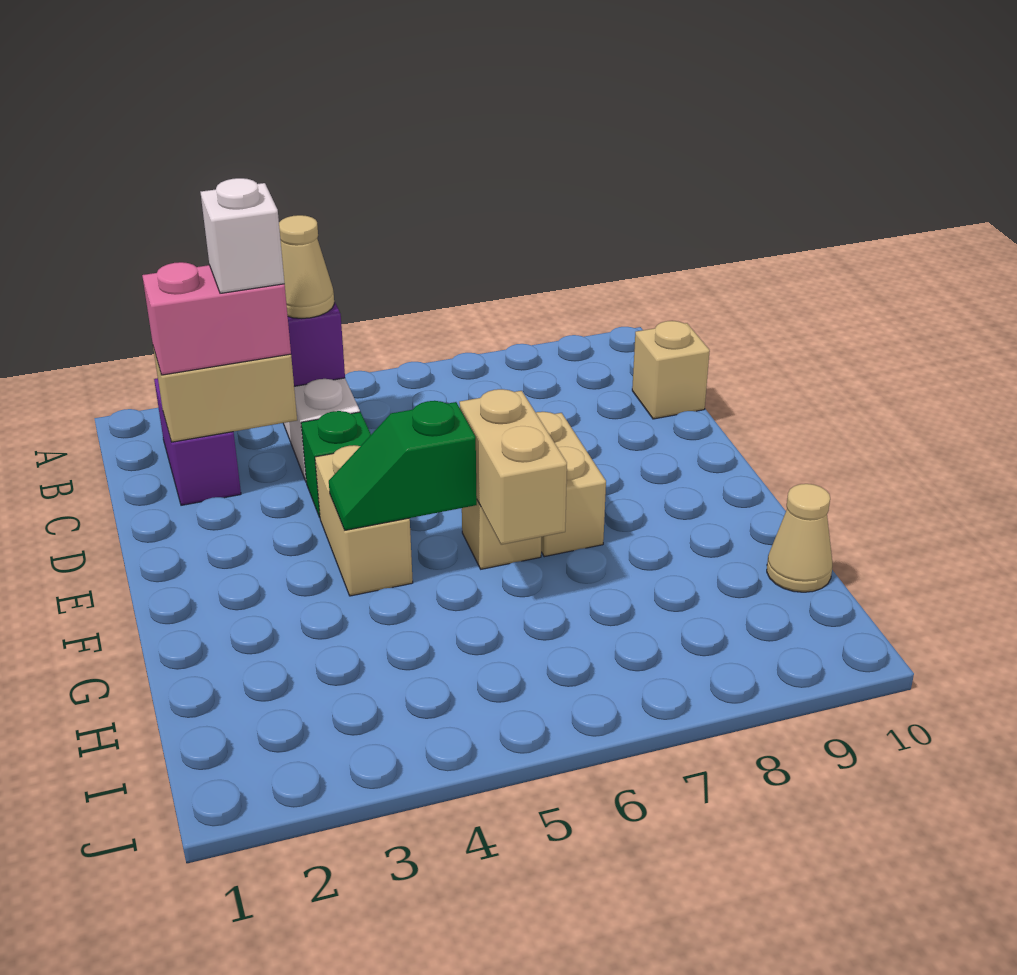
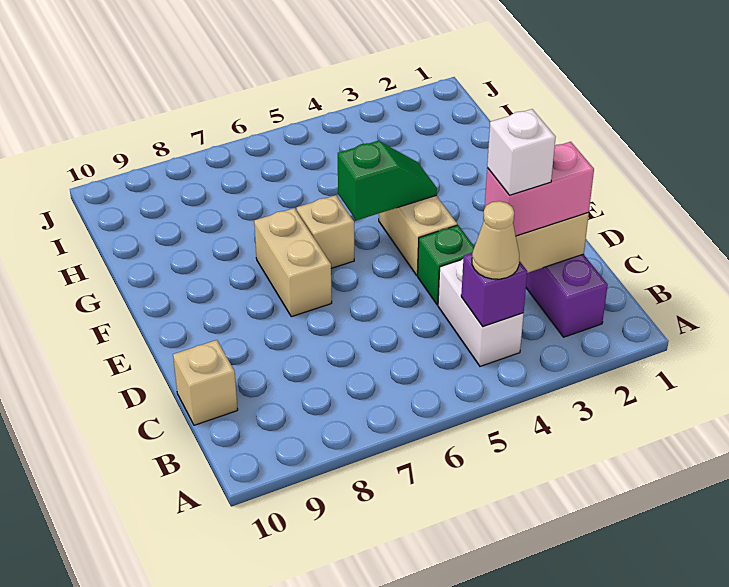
tan 1x2 brick [459,389,567,545] -> none
tan 1x1 cone [767,484,832,592] -> none

